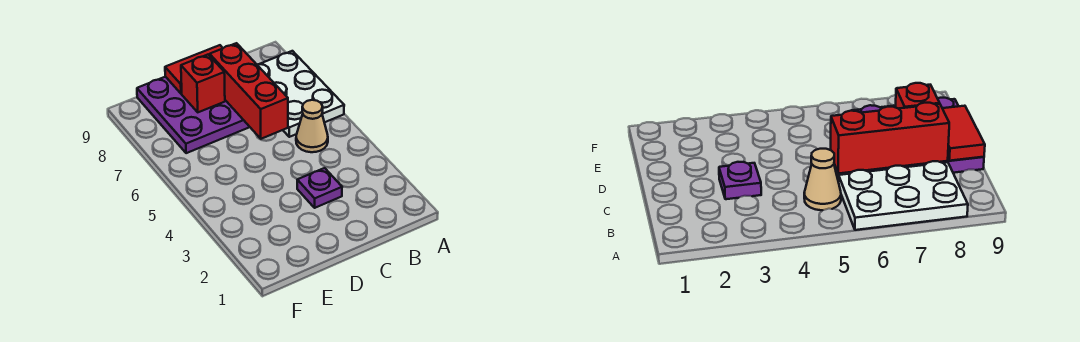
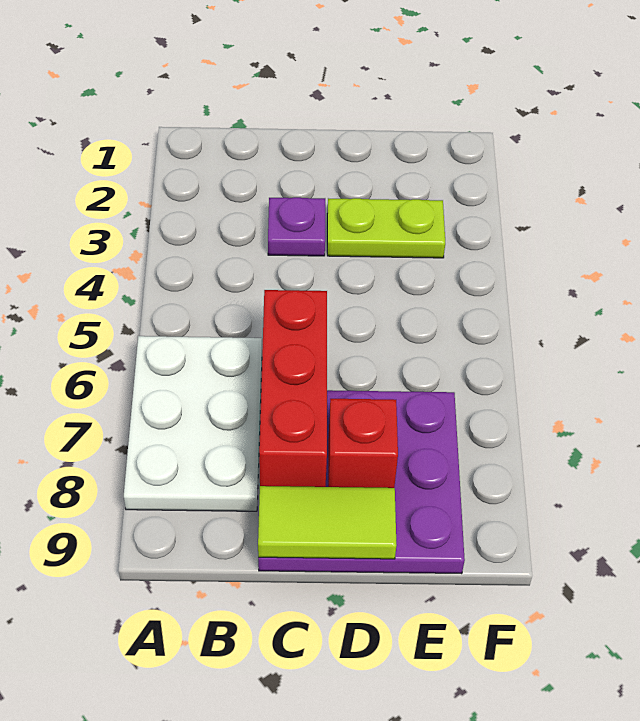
tan 1x1 cone [296,100,328,152] -> none
red 1x2 tile [165,45,223,94] -> lime 1x2 tile [258,486,396,559]
none -> lime 1x2 plate [327,198,445,258]

